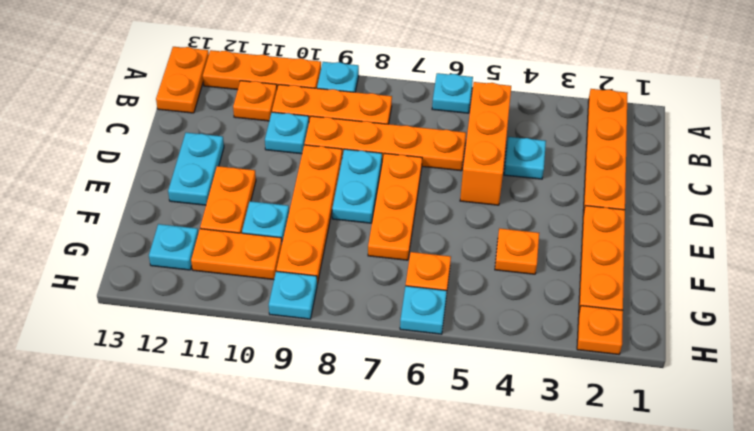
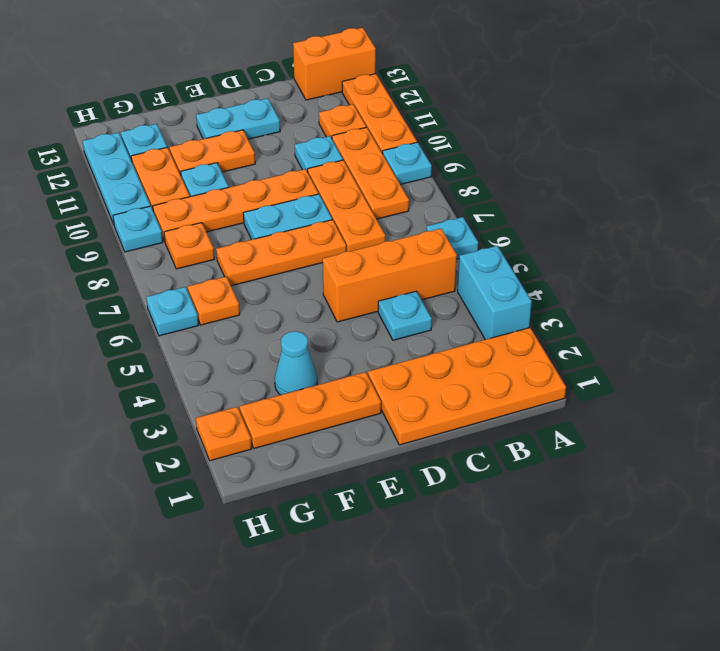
orange 1x4 plate [583,89,628,213] -> orange 2x4 plate [368,328,566,445]
none -> cyan 1x2 brick [458,246,532,340]
orange 1x2 plate [156,47,209,113] -> orange 1x2 brick [293,28,376,100]
orange 1x4 plate [304,116,466,171] -> orange 1x3 plate [308,160,385,252]
none -> cyan 1x1 cone [275,331,317,395]
orange 1x1 plate [495,228,539,274] -> orange 1x1 plate moved to [164,223,214,269]
none -> cyan 1x3 plate [83,132,150,224]

